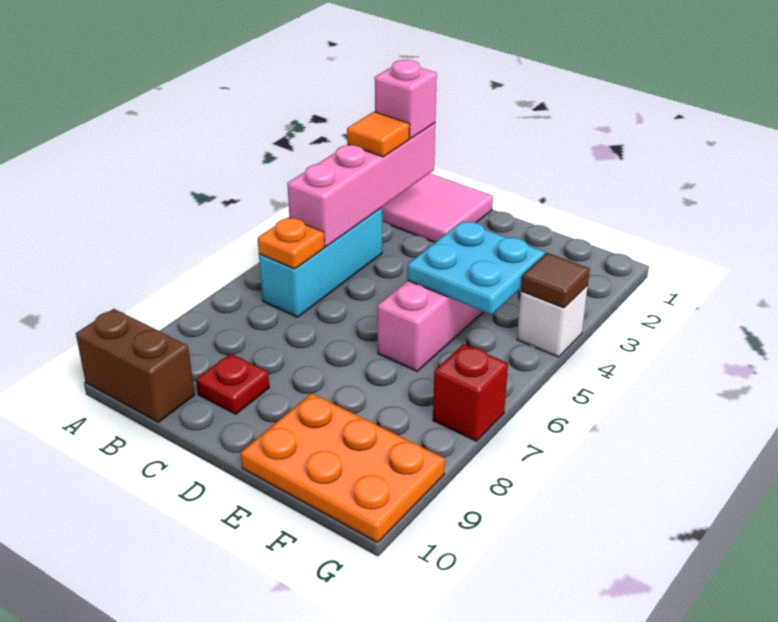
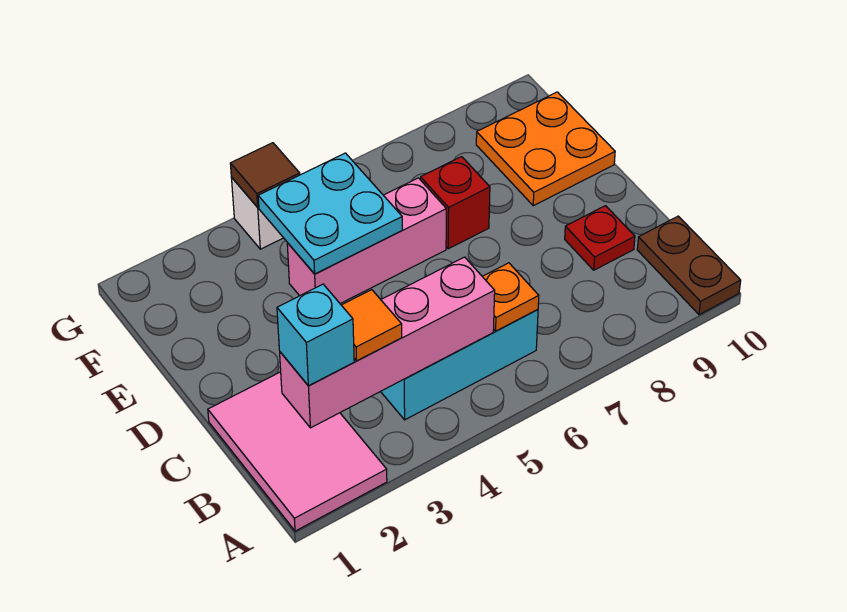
brown 1x2 brick [76,309,195,422] -> brown 1x2 plate [637,216,741,315]
pink 1x1 brick [375,60,437,139] -> cyan 1x1 brick [277,284,354,386]
orange 2x3 plate [241,393,445,543] -> orange 2x2 plate [476,92,615,206]
red 1x1 brick [433,344,508,441] -> red 1x1 brick moved to [421,157,490,249]

